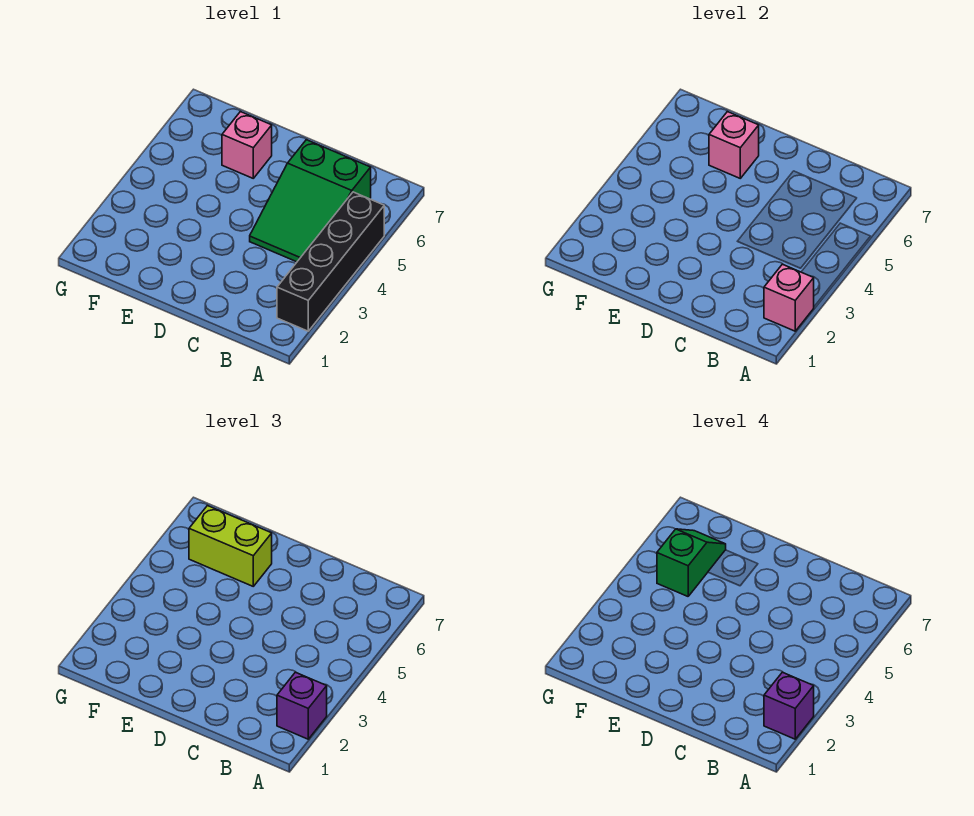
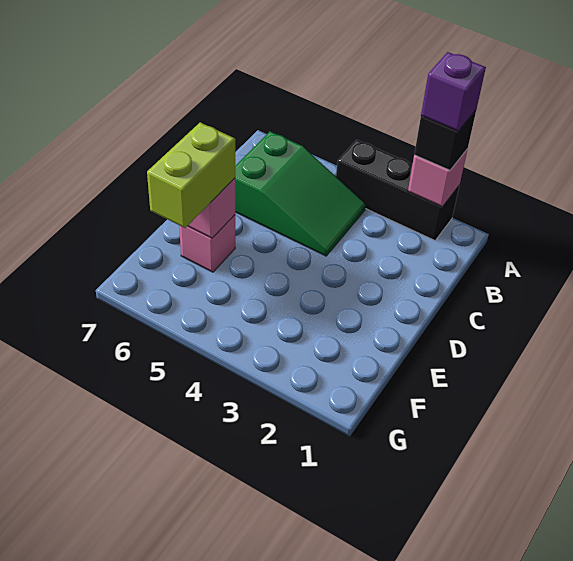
black 1x4 brick [277,192,384,331] -> black 1x3 brick [336,140,460,240]
purple 1x1 brick [277,672,327,739] -> black 1x1 brick [414,110,476,170]
green 1x2 slope [657,529,726,596] -> none

